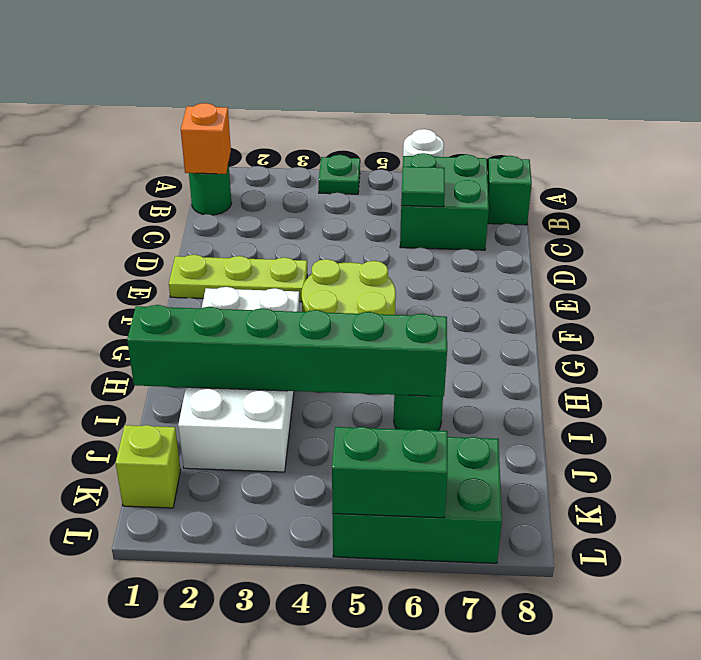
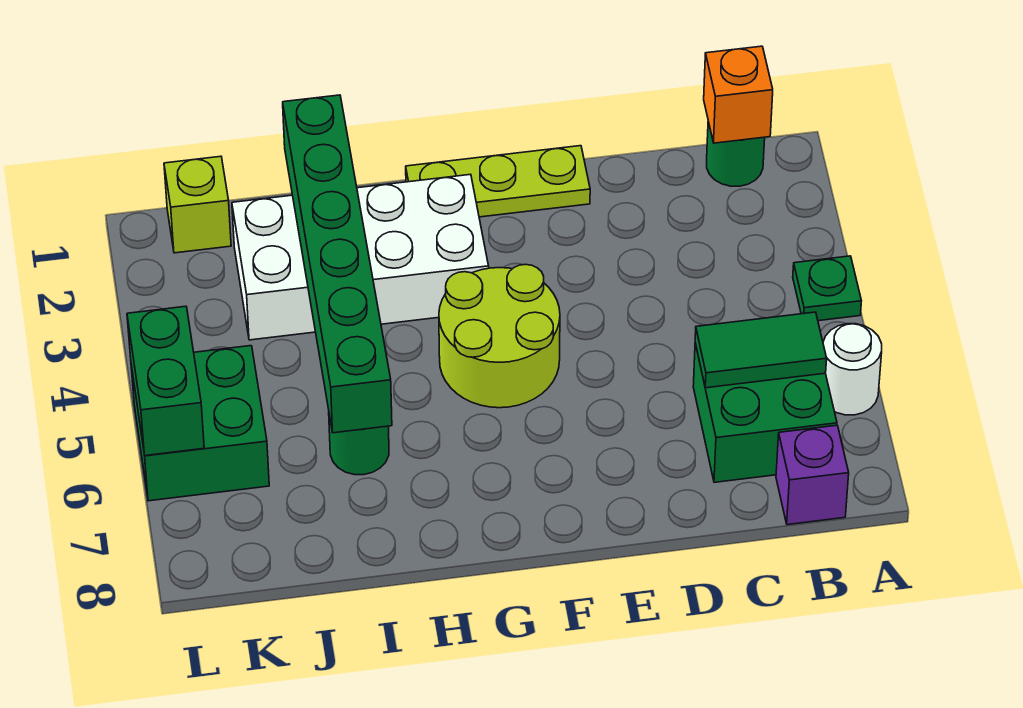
green 1x1 brick [487,156,532,225] -> purple 1x1 brick [776,425,849,525]
green 1x1 tile [401,167,445,207] -> green 1x2 tile [695,312,827,388]
lime 1x3 plate [169,255,307,302] -> lime 1x3 plate turned to [406,146,590,217]
green 2x3 brick [333,437,502,563] -> green 2x2 brick [131,346,269,501]

